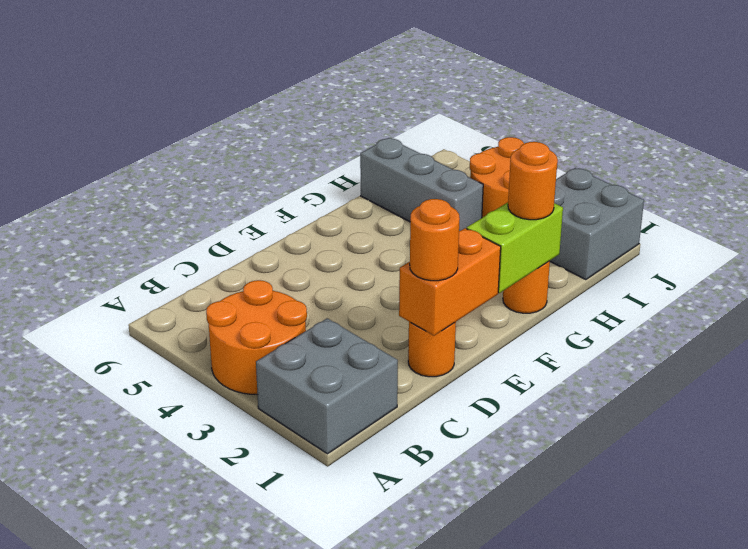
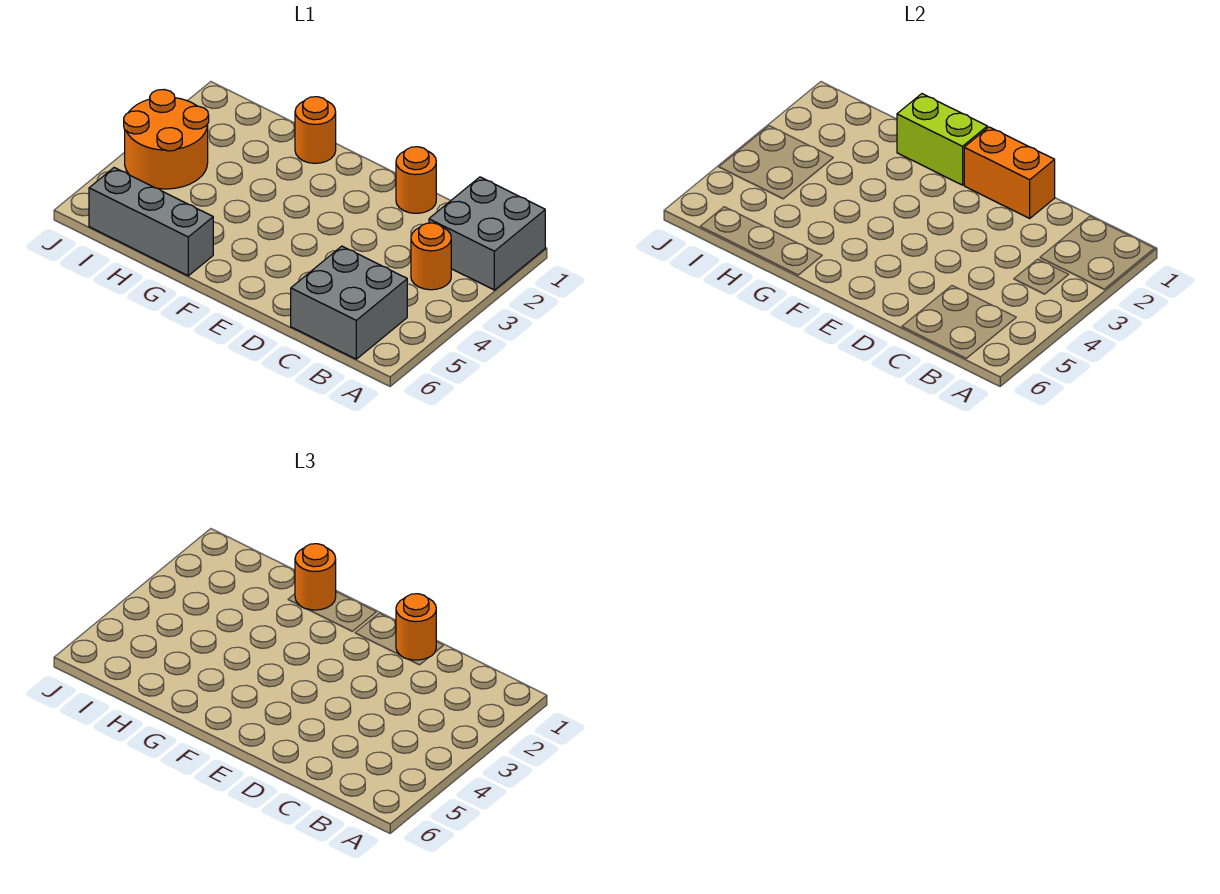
orange 2x2 round brick [206,280,307,395] -> orange 1x1 round brick [411,223,451,290]
grey 1x3 brick [360,138,483,231] -> grey 1x3 brick turned to [89,168,213,276]
grey 2x2 brick [550,168,644,280] -> grey 2x2 brick moved to [291,246,407,359]

